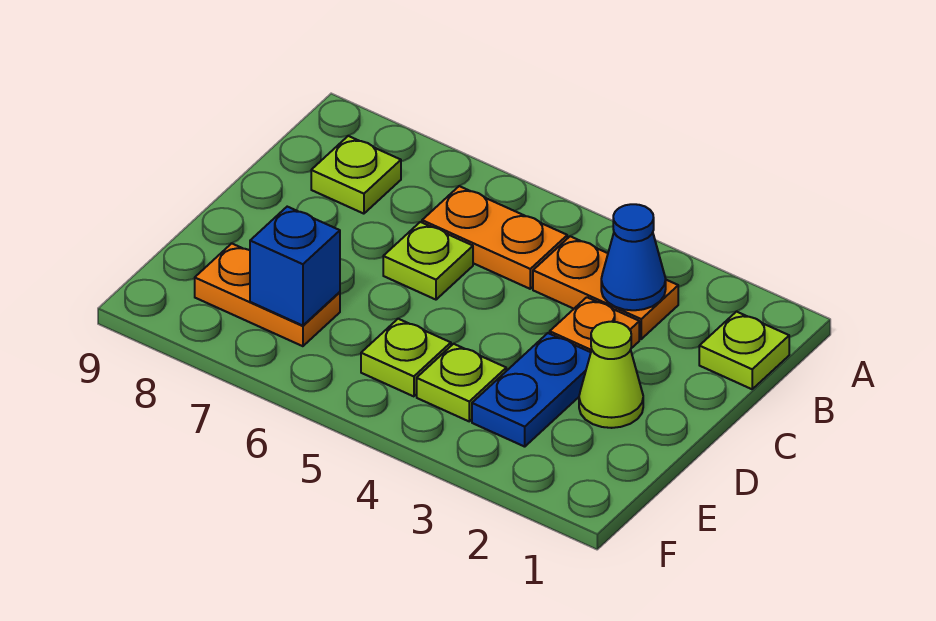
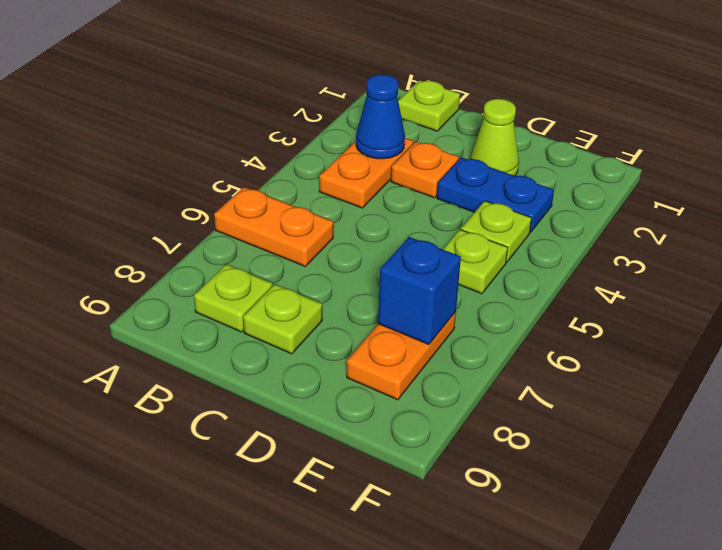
orange 1x2 plate [422,186,567,289] -> orange 1x2 plate turned to [214,187,334,266]
lime 1x1 plate [383,222,473,300] -> lime 1x1 plate moved to [243,284,322,354]

